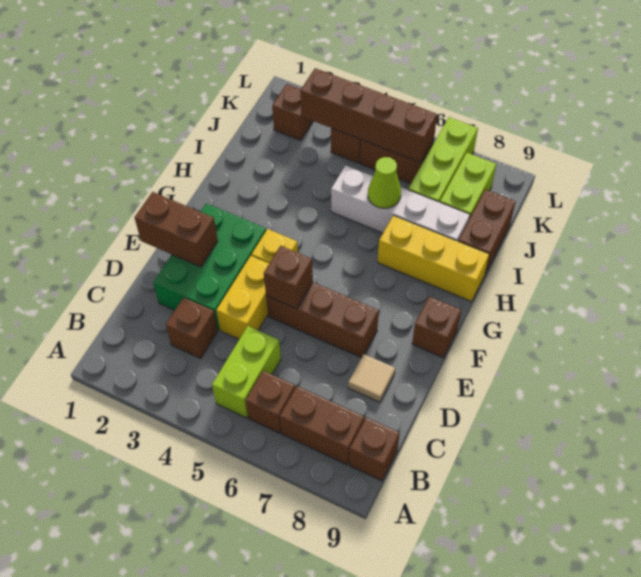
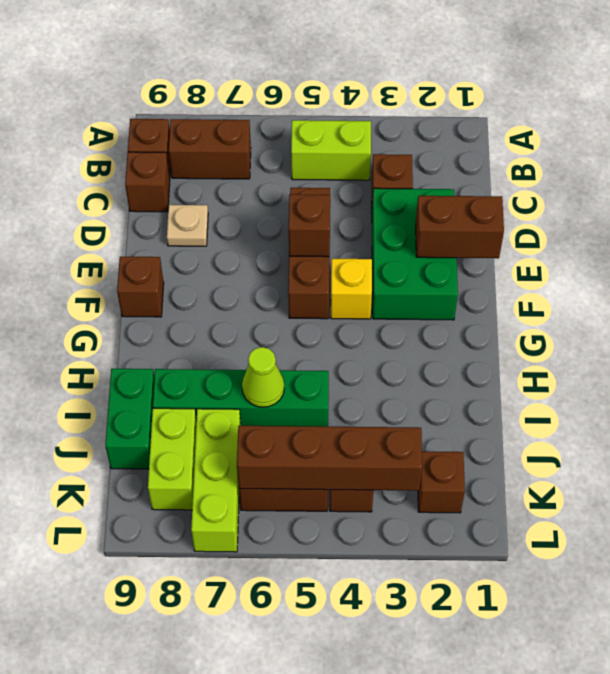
lime 1x2 brick [212,326,281,418] -> lime 1x2 brick turned to [291,120,371,180]
brown 1x1 brick [246,371,295,433] -> brown 1x1 brick moved to [125,152,170,212]
yellow 1x2 brick [216,256,269,339] -> none
tan 1x1 tile [348,354,395,402] -> tan 1x1 plate [167,205,208,246]
brown 1x3 brick [266,282,379,358] -> brown 1x3 brick turned to [288,188,330,319]
yellow 1x3 brick [378,215,489,302] -> none
white 1x4 brick [331,165,470,241] -> green 1x4 brick [153,369,329,427]
brown 1x2 brick [458,189,516,273] -> green 1x2 brick [105,369,155,469]

